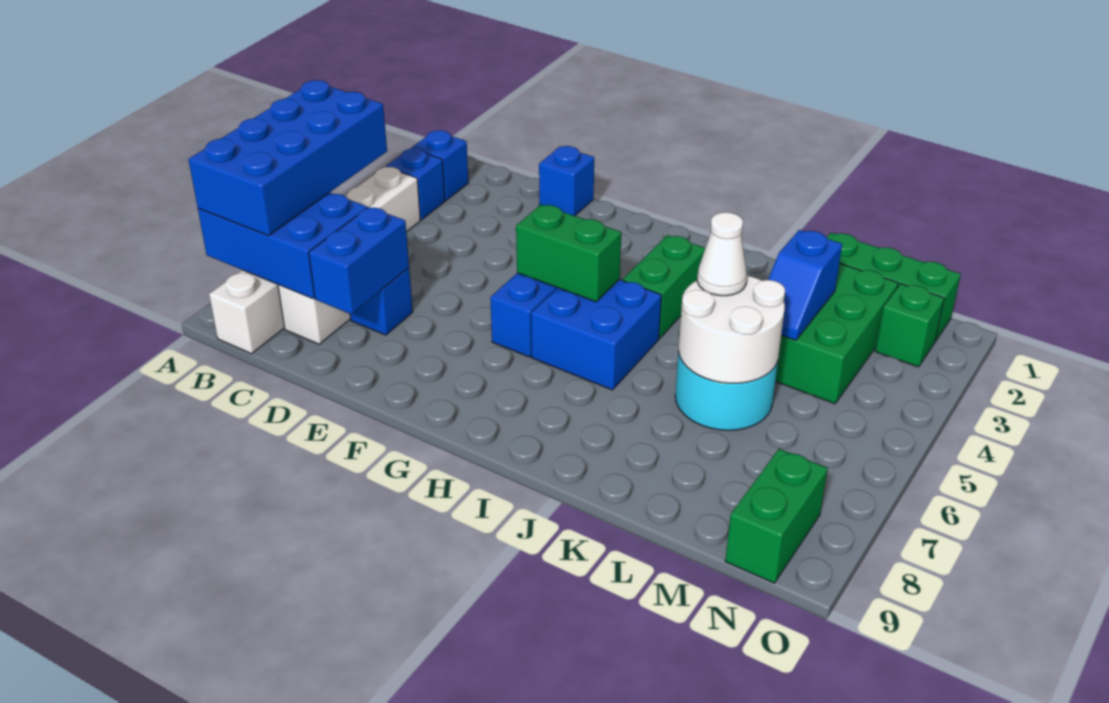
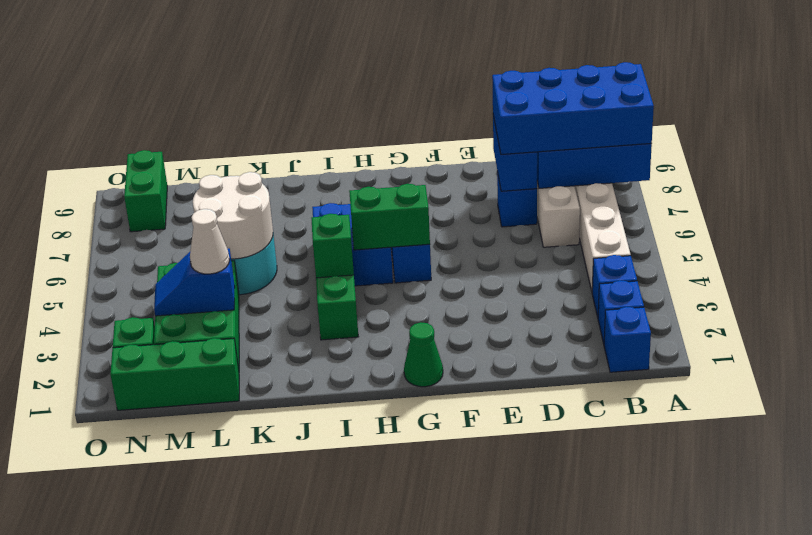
blue 2x4 brick [188,80,387,236] -> blue 2x4 brick turned to [492,62,654,154]
blue 1x1 brick [539,146,594,216] -> blue 1x1 brick moved to [604,307,651,372]
none -> green 1x1 cone [404,322,443,387]
none -> green 1x1 brick [311,214,354,278]
white 1x1 cone [697,212,747,296] -> white 1x1 cone moved to [190,209,230,274]
blue 1x2 slope [768,230,842,340] -> blue 1x2 slope turned to [154,248,235,316]

